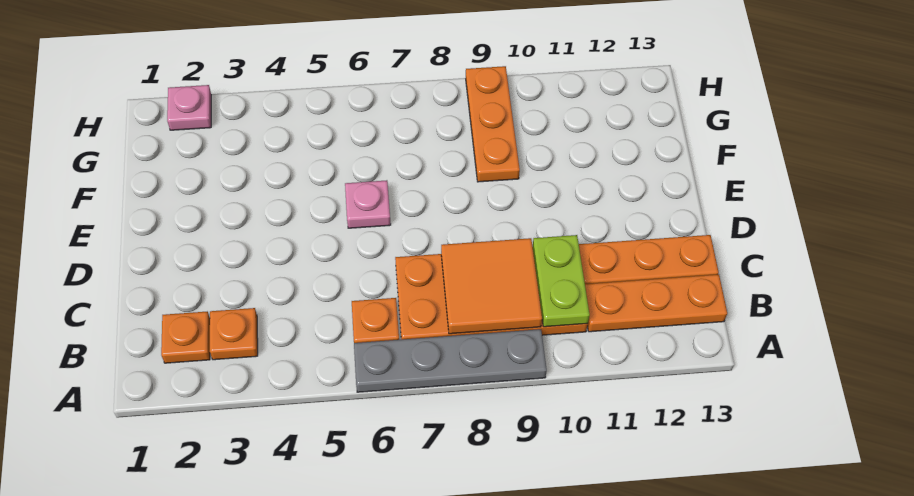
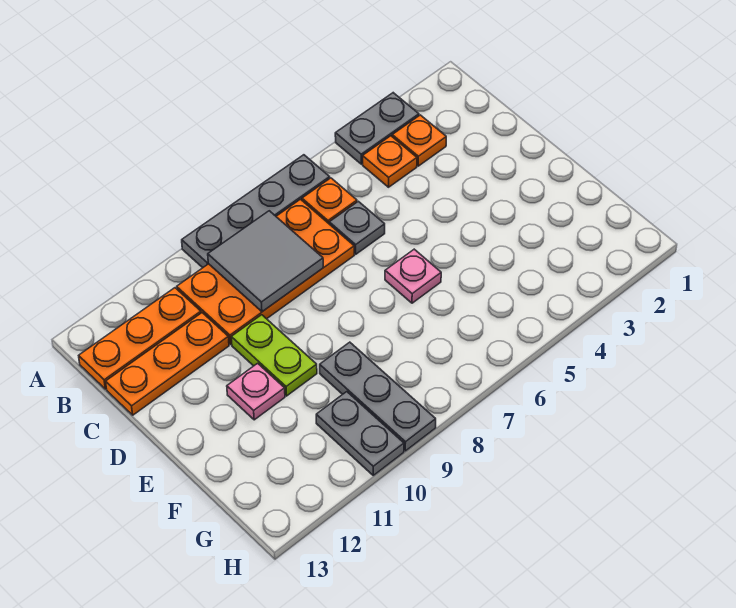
none -> grey 1x2 plate [335,93,419,164]
orange 1x1 plate [161,312,210,363] -> orange 1x1 plate moved to [363,136,417,187]
orange 2x2 tile [441,238,542,334] -> grey 2x2 tile [208,211,323,312]
lime 1x2 plate [532,235,590,327] -> lime 1x2 plate moved to [231,315,317,396]
none -> grey 1x1 plate [329,201,385,254]
orange 1x3 plate [466,66,520,182] -> grey 1x3 plate [320,342,436,451]
none -> grey 1x2 plate [316,392,404,475]
pink 1x1 plate [167,85,211,130] -> pink 1x1 plate moved to [227,363,285,420]

